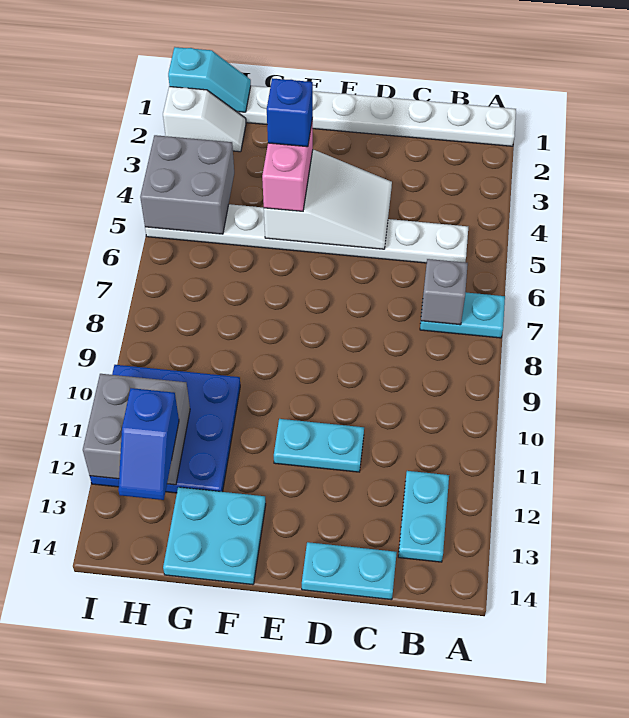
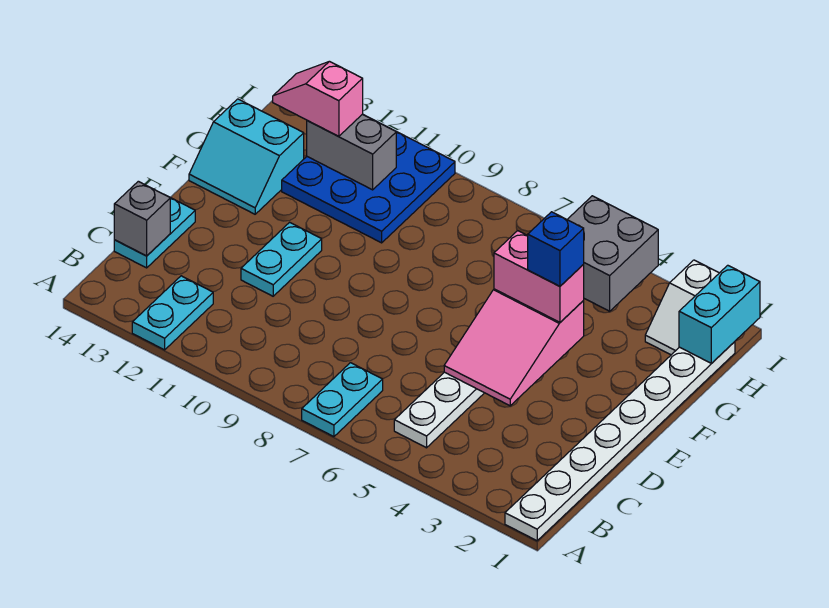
grey 1x1 brick [421,259,468,325] -> grey 1x1 brick moved to [114,181,170,256]
cyan 1x2 plate [398,471,449,562] -> cyan 1x2 plate turned to [132,276,213,350]
white 2x3 slope [264,150,392,249] -> pink 2x3 slope [444,289,584,406]
cyan 2x2 plate [163,487,266,585] -> cyan 2x2 slope [189,99,304,214]
cyan 1x2 slope [168,47,251,112] -> cyan 1x2 brick [679,265,760,363]
grey 2x2 brick [83,374,190,485] -> grey 1x2 brick [307,114,396,190]
blue 1x2 slope [118,388,179,500] -> pink 1x2 slope [273,61,363,137]

